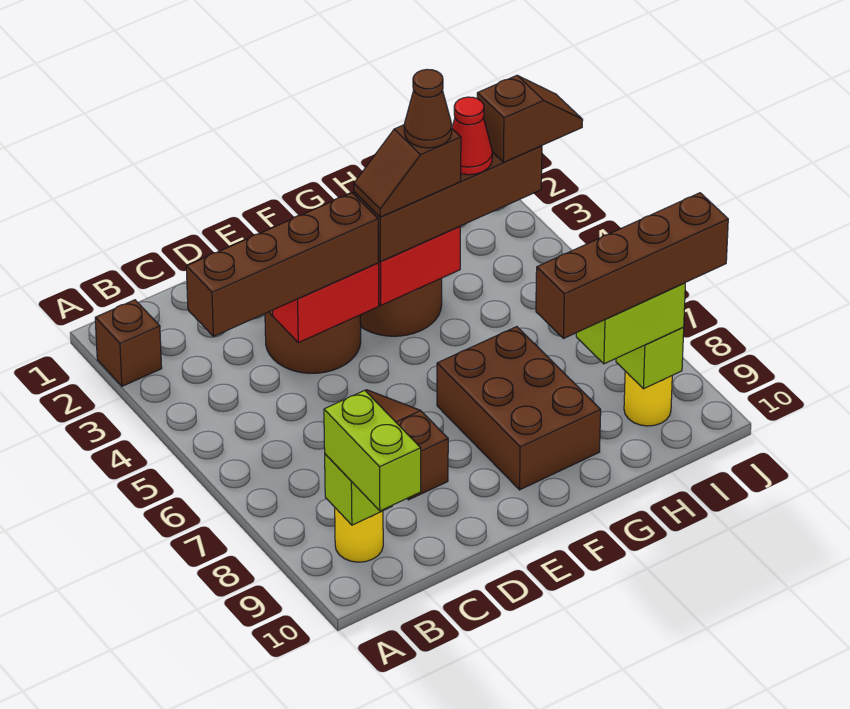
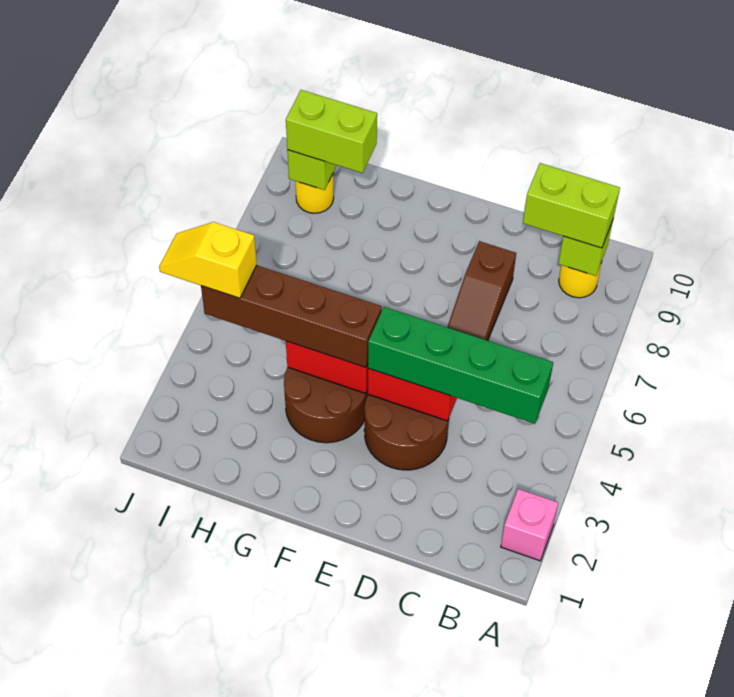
brown 1x1 brick [95,300,162,386] -> pink 1x1 brick [501,489,558,561]
brown 1x4 brick [186,193,379,336] -> green 1x4 brick [368,307,553,424]
lime 1x2 brick [324,390,421,511] -> lime 1x2 brick turned to [523,163,620,248]
brown 1x2 slope [354,125,461,217] -> none
brown 2x3 brick [437,327,601,490] -> none
brown 1x1 cone [404,69,452,148] -> none
brown 1x4 brick [536,193,728,339] -> none
red 1x1 cone [452,97,492,175] -> none
brown 1x2 slope [477,75,583,162] -> yellow 1x2 slope [159,222,257,298]

